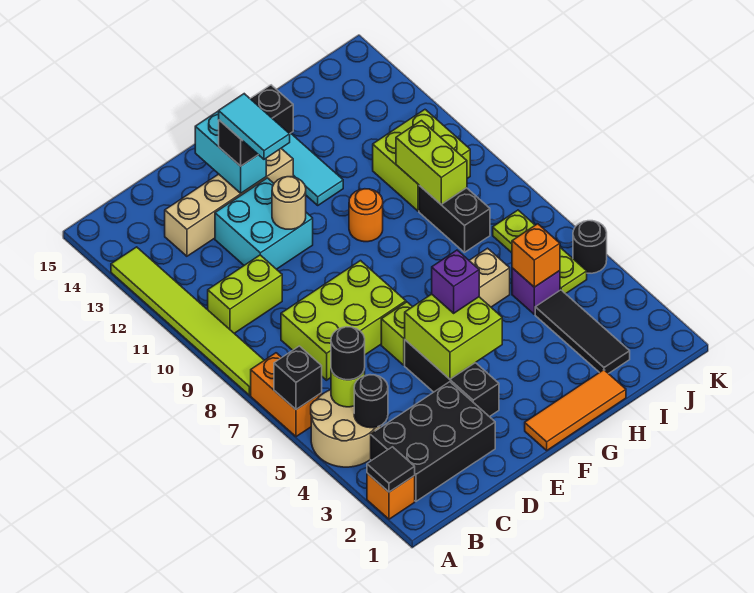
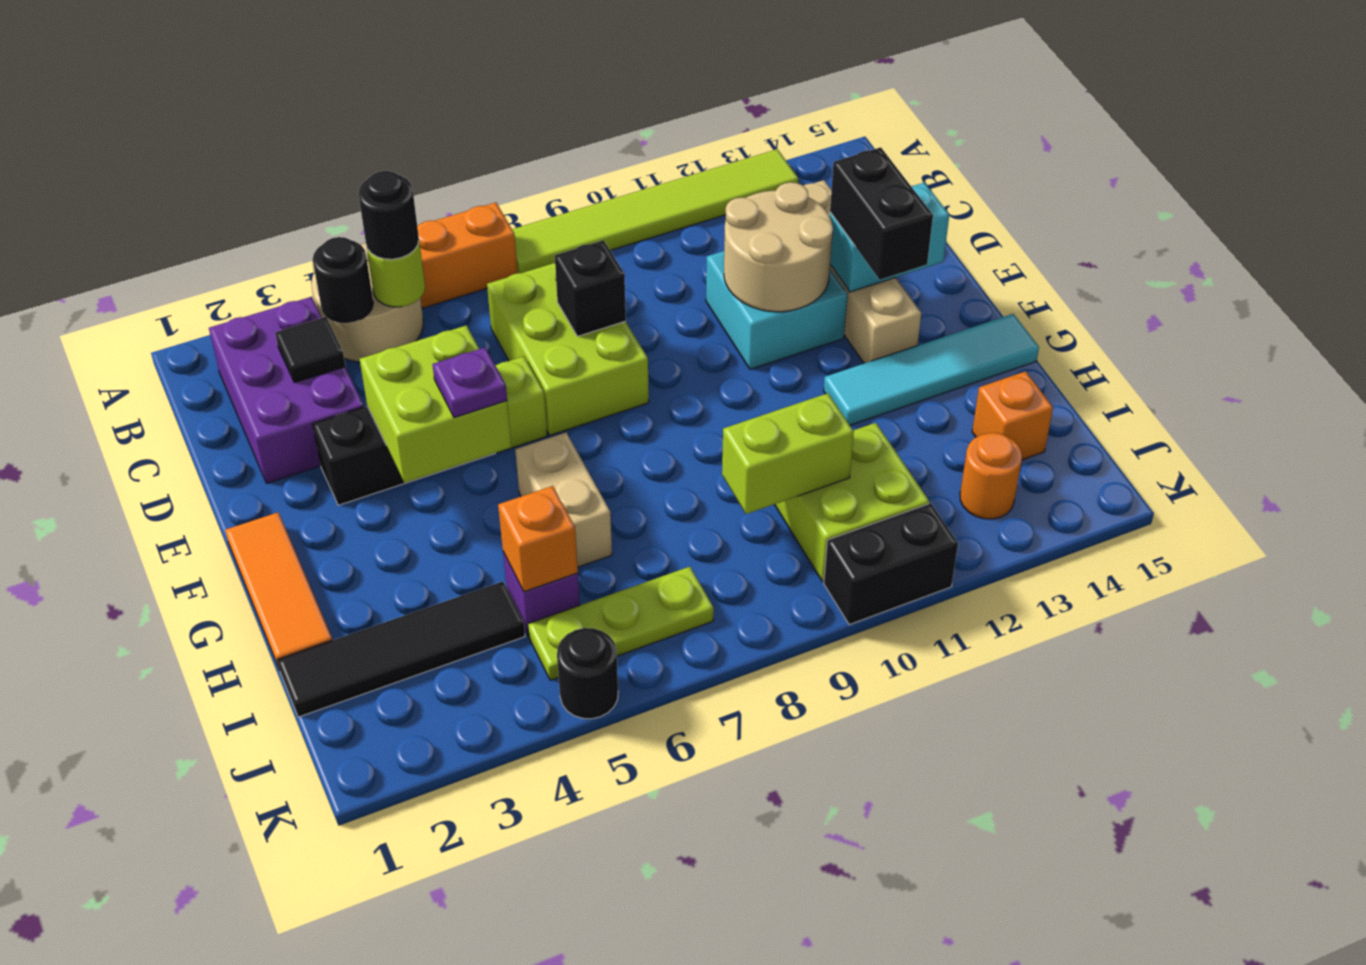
orange 1x1 brick [367,473,415,519] -> orange 1x1 brick moved to [972,371,1053,460]
black 1x1 tile [367,447,415,492] -> black 1x1 tile moved to [275,317,345,383]
black 1x1 brick [274,346,322,409] -> black 1x1 brick moved to [555,240,626,336]
black 2x3 brick [371,382,495,501] -> purple 2x3 brick [209,297,364,483]
lime 1x2 brick [208,255,282,333] -> none
tan 1x1 round brick [272,177,306,229] -> tan 2x2 round brick [724,182,833,312]
cyan 1x2 tile [219,94,290,159] -> none
purple 1x1 brick [432,250,479,313] -> purple 1x1 plate [433,347,507,418]
orange 1x1 round brick [349,189,383,242] -> orange 1x1 round brick moved to [960,433,1022,519]
black 1x3 tile [535,290,630,374] -> black 1x4 tile [277,581,525,717]
black 1x2 brick [419,186,490,252] -> black 1x2 brick moved to [824,503,958,625]

